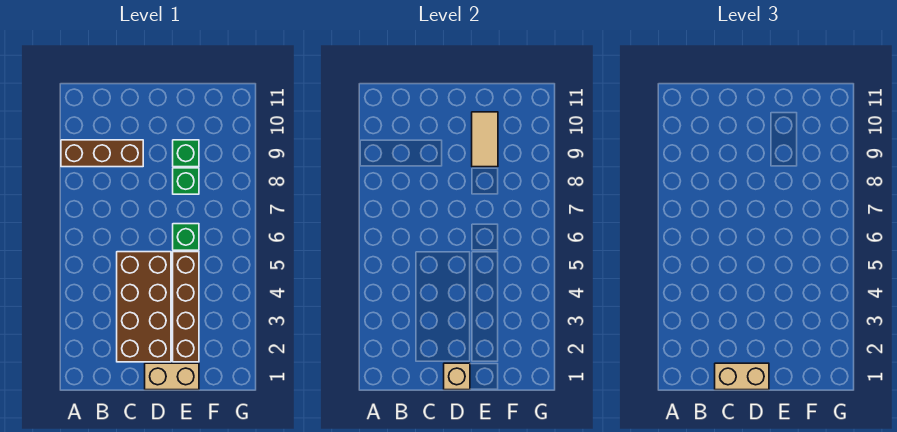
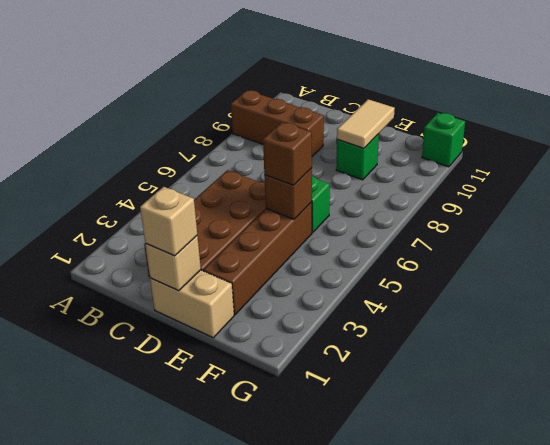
tan 1x2 brick [715,363,769,390] -> tan 1x1 brick [140,187,197,256]
none -> brown 1x1 brick [264,168,312,219]
none -> brown 1x1 brick [263,122,312,185]
green 1x1 brick [173,168,199,194] -> green 1x1 brick moved to [422,113,465,167]

